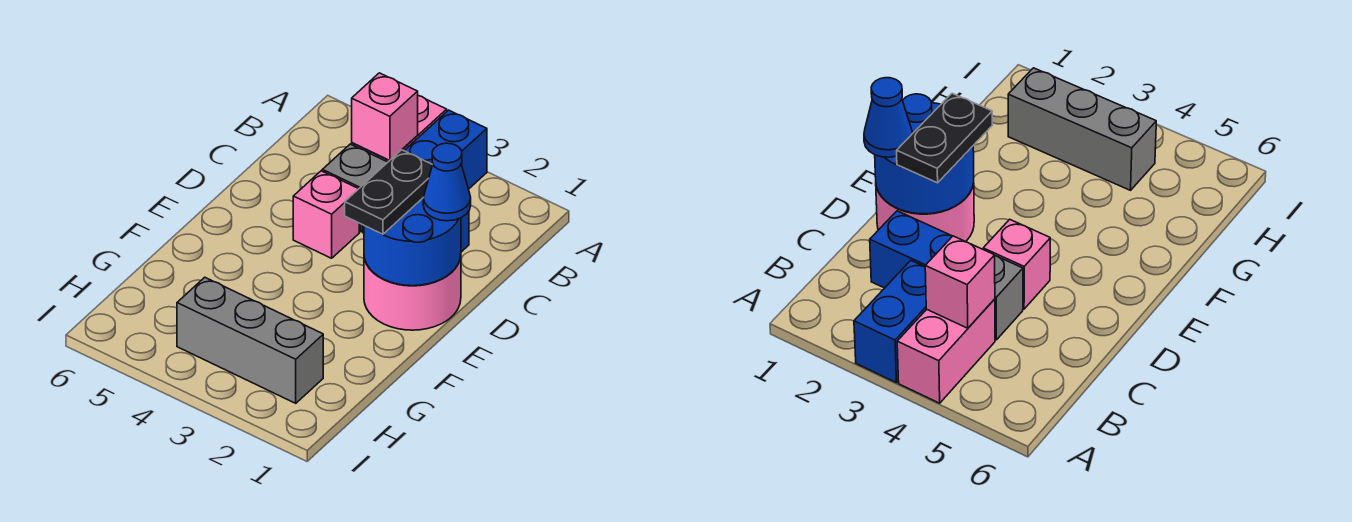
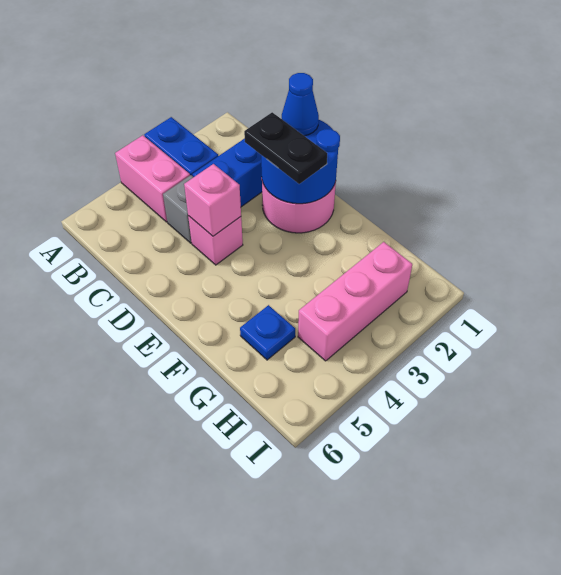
pink 1x1 brick [352,73,418,161] -> pink 1x1 brick moved to [184,164,241,236]
none -> blue 1x1 plate [240,305,295,360]
grey 1x3 brick [177,277,323,403] -> pink 1x3 brick [298,242,412,361]

